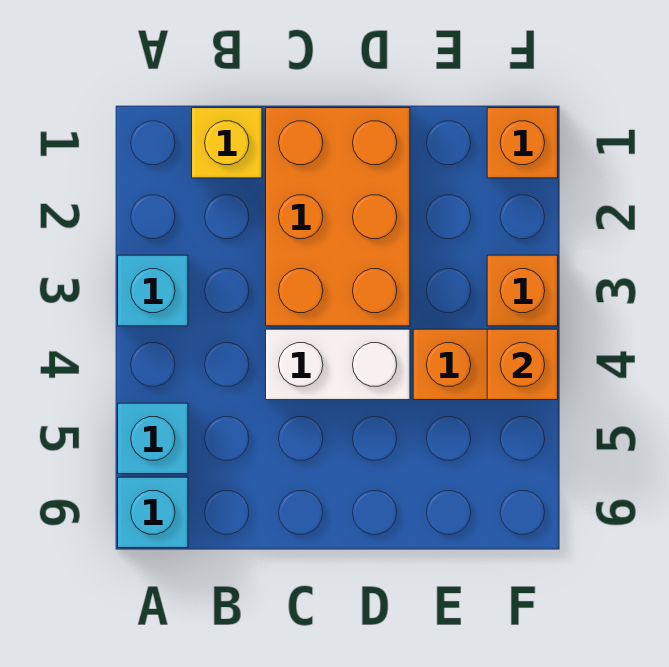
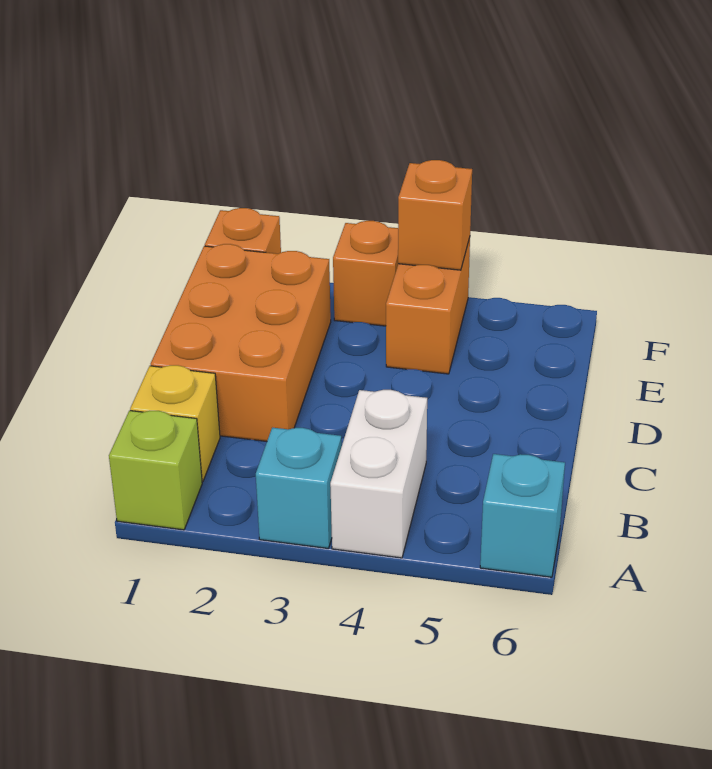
none -> lime 1x1 brick [109,411,202,530]
cyan 1x1 brick [118,403,188,474] -> none
orange 2x3 brick [266,108,410,326] -> orange 2x3 brick turned to [151,244,331,441]
white 1x2 brick [266,329,410,400] -> white 1x2 brick moved to [330,390,427,558]

